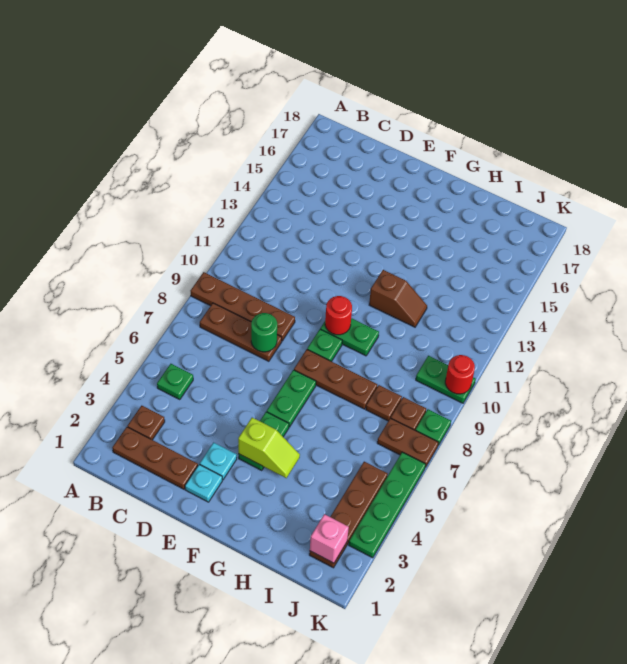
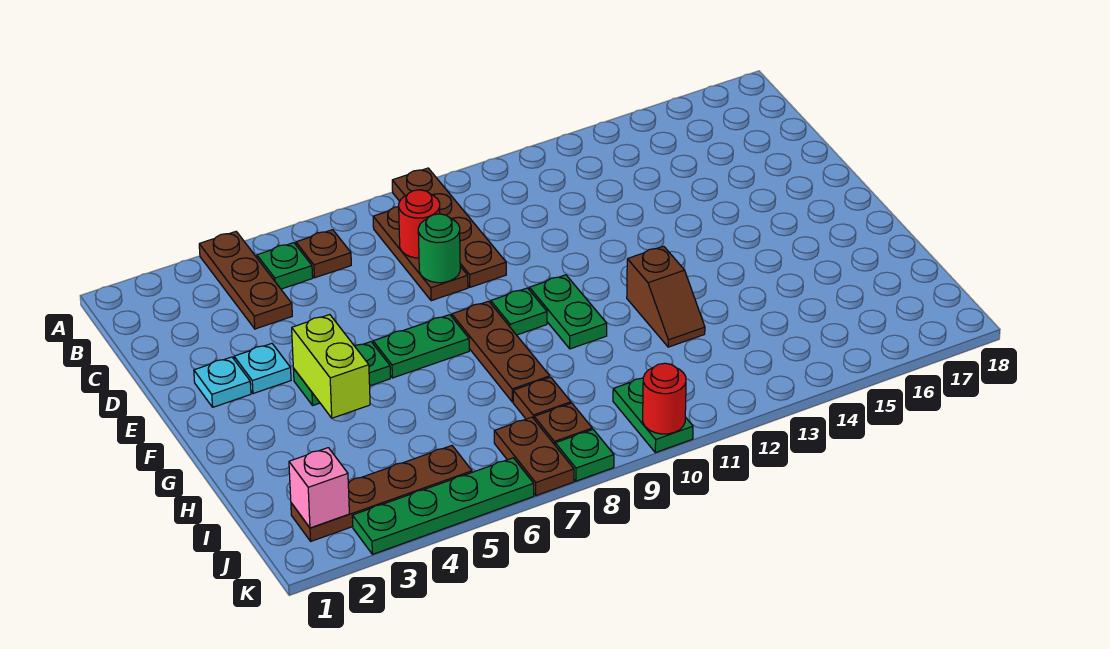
brown 1x3 plate [112,427,198,489] -> brown 1x3 plate moved to [199,232,292,329]
brown 1x1 plate [128,406,165,440] -> brown 1x1 plate moved to [296,230,351,278]
lime 1x2 slope [238,418,300,478] -> lime 1x2 brick [292,315,370,418]
red 1x1 round brick [325,296,352,335] -> red 1x1 round brick moved to [399,190,440,258]

